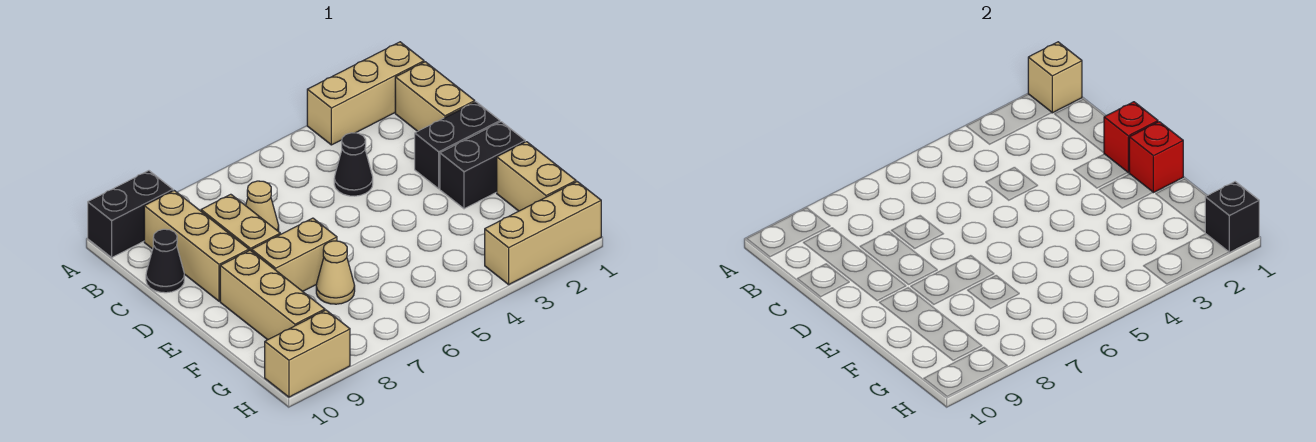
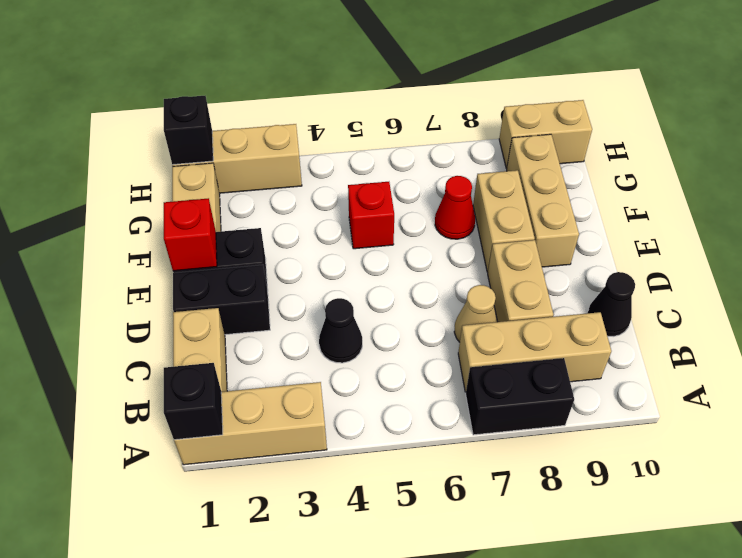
tan 1x1 brick [1028,42,1082,113] -> black 1x1 brick [164,363,223,440]
black 1x2 brick [88,171,173,257] -> black 1x2 brick moved to [466,358,574,435]
tan 1x3 brick [144,191,249,301] -> tan 1x3 brick turned to [458,312,611,392]
red 1x1 brick [1104,102,1158,173] -> red 1x1 brick moved to [348,182,394,249]
tan 1x2 brick [252,218,337,291] -> tan 1x2 brick turned to [473,170,535,272]
tan 1x1 cone [316,241,355,304] -> red 1x1 cone [435,176,475,239]

